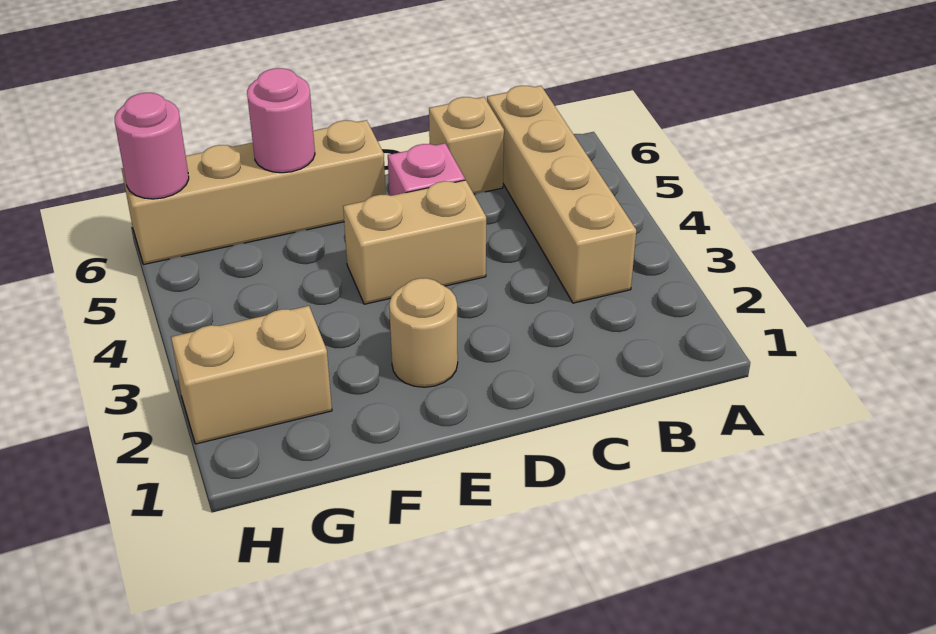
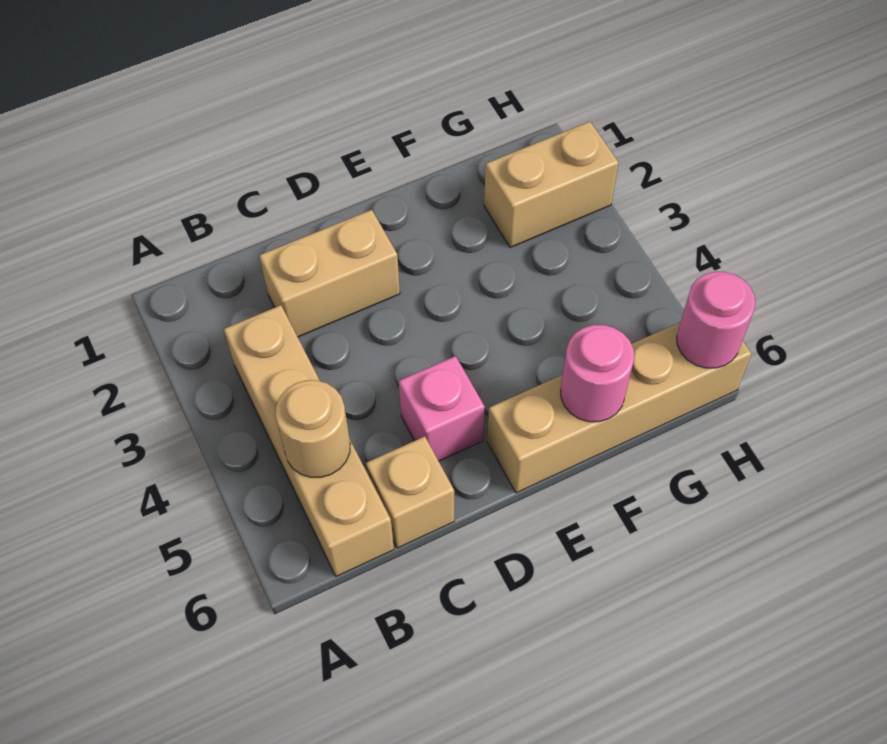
tan 1x2 brick [343,180,486,304] -> tan 1x2 brick moved to [259,210,400,337]
tan 1x1 round brick [389,278,458,387] -> tan 1x1 round brick moved to [275,380,350,477]

